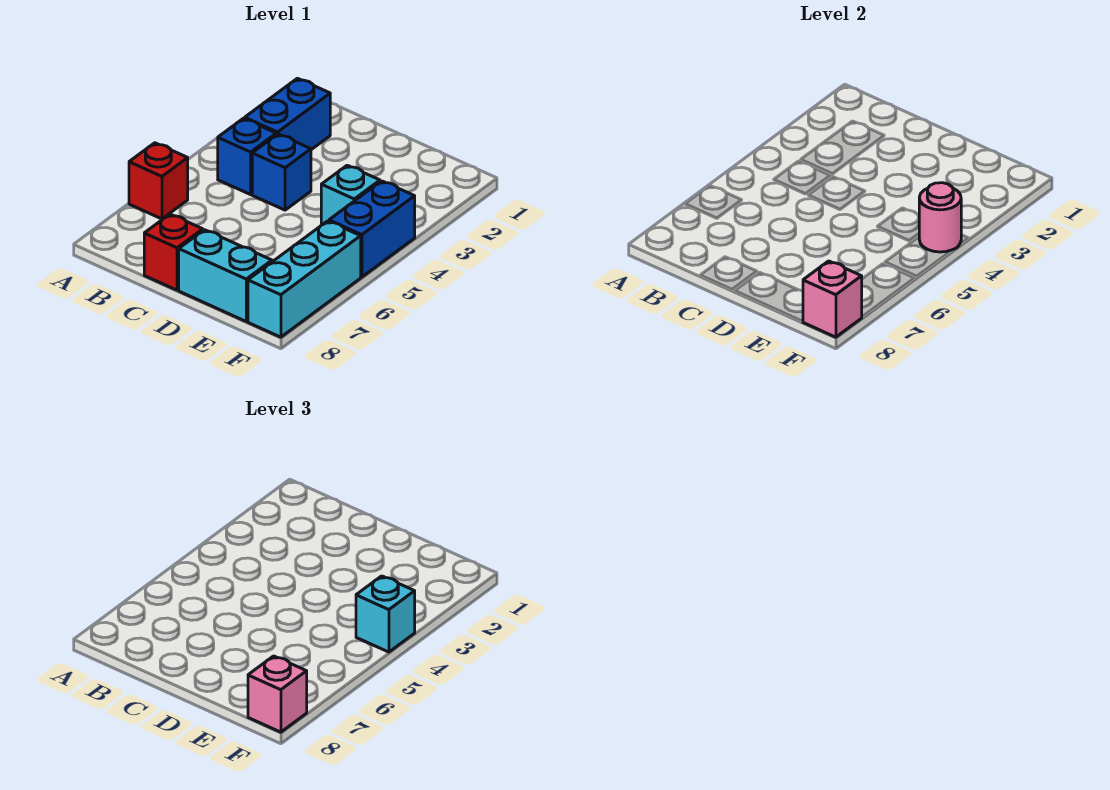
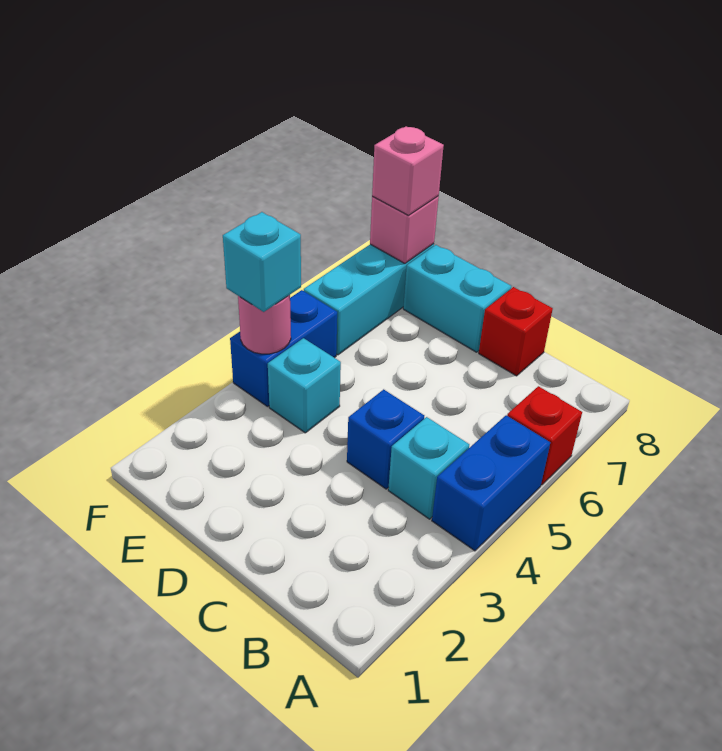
blue 1x2 brick [245,78,330,150] -> blue 1x2 brick moved to [432,415,550,551]
blue 1x1 brick [218,118,276,195] -> cyan 1x1 brick [388,417,469,519]

